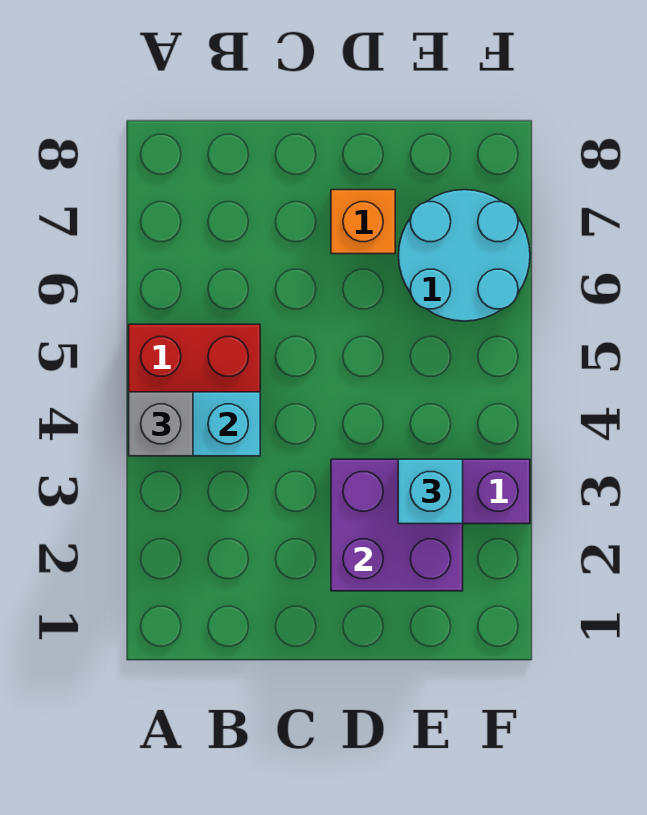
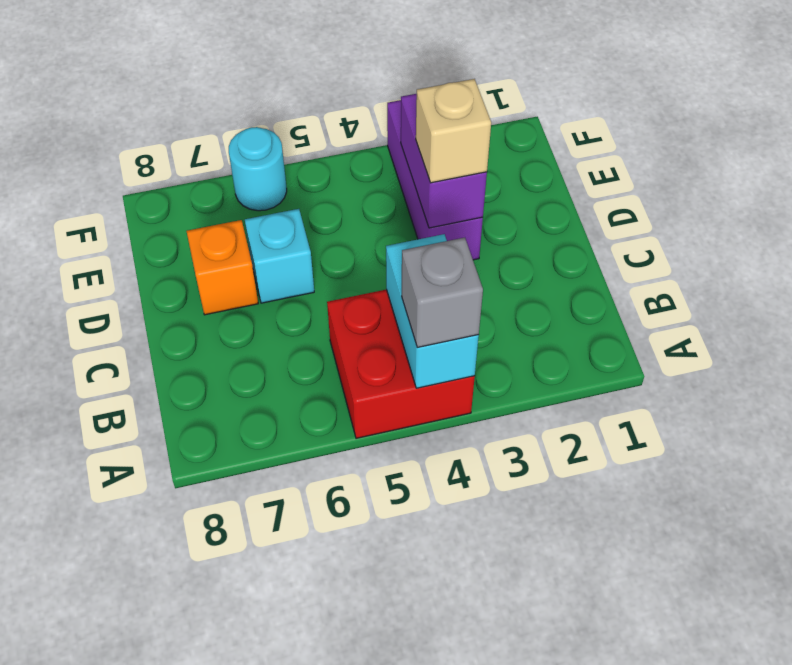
purple 2x2 brick [331,459,463,591] -> purple 1x2 brick [401,94,487,228]
none -> tan 1x1 brick [416,79,491,183]
cyan 1x1 brick [398,459,463,524] -> cyan 1x1 brick moved to [245,209,314,303]
cyan 2x2 round brick [399,190,530,321] -> cyan 1x1 round brick [229,127,287,211]

